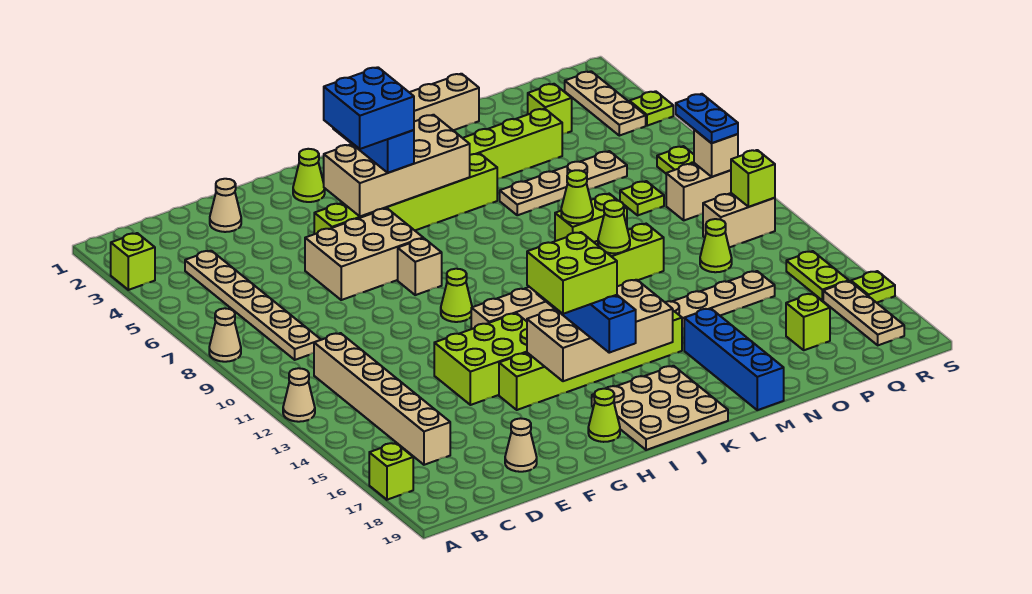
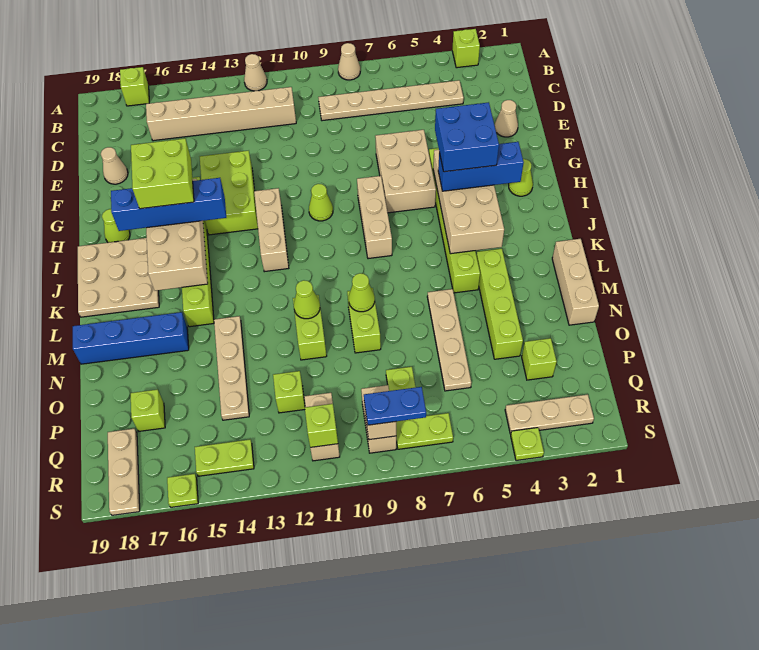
tan 1x1 brick [398,238,442,295] -> tan 1x3 brick [357,176,392,259]
lime 1x1 cone [700,219,732,272] -> lime 1x1 brick [273,371,305,413]
tan 1x3 plate [823,281,904,345] -> tan 1x3 plate turned to [108,429,140,515]

